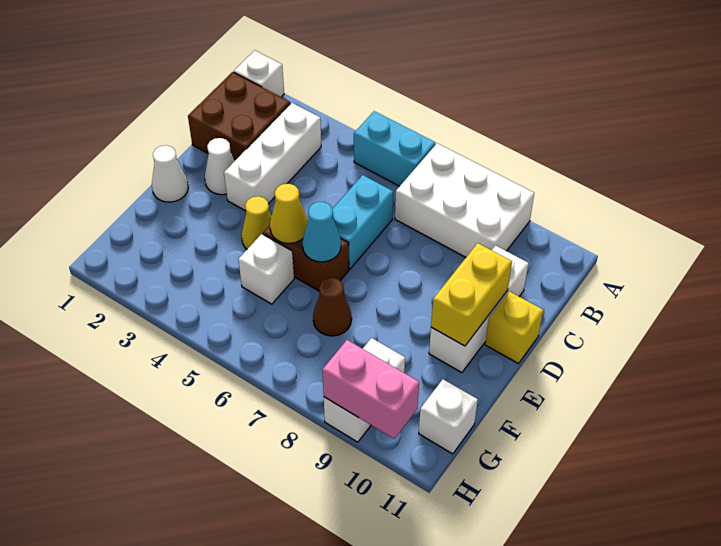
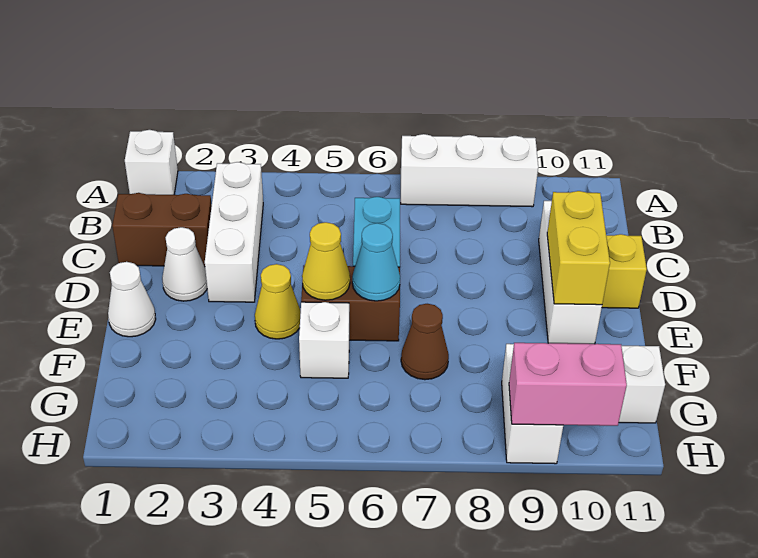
cyan 1x2 brick [354,111,435,186] -> none
white 2x3 brick [395,143,534,257] -> white 1x3 brick [401,134,538,207]
brown 2x2 brick [188,72,290,160] -> brown 1x2 brick [112,193,212,267]

